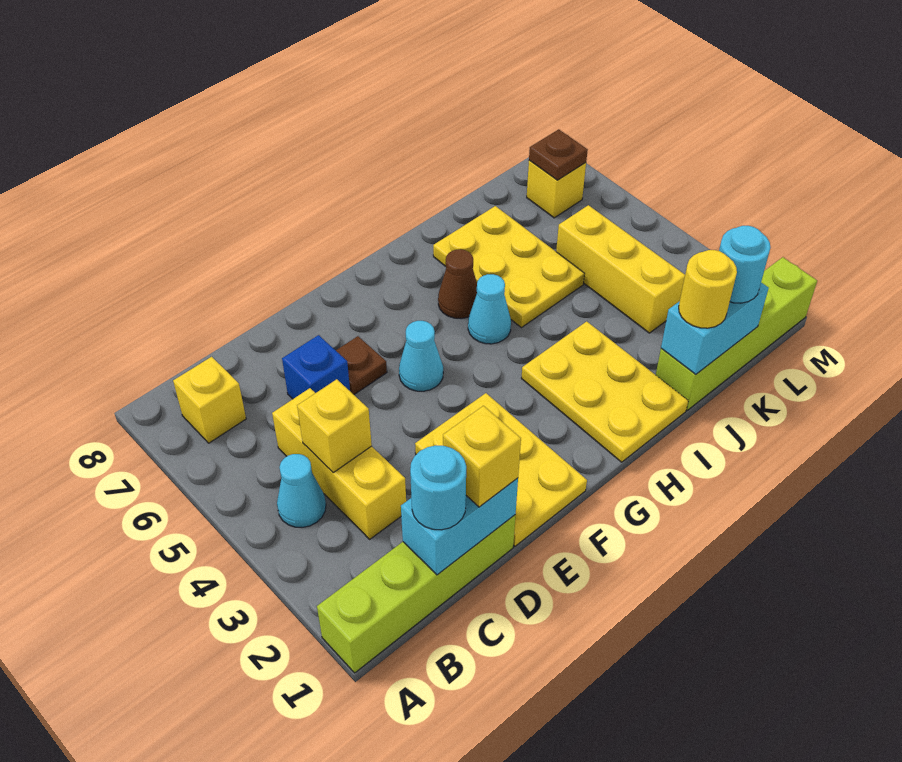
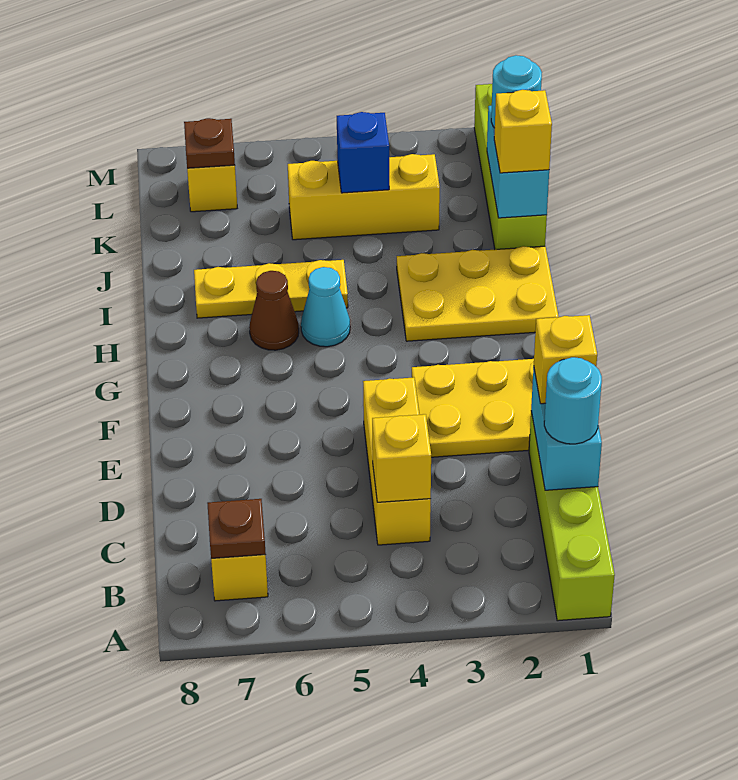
cyan 1x1 cone [277,454,326,528] -> none
yellow 1x3 brick [272,388,406,539] -> yellow 1x3 brick turned to [363,377,431,545]
blue 1x1 brick [282,335,350,399] -> blue 1x1 brick moved to [337,112,389,193]
brown 1x1 plate [336,336,387,395] -> brown 1x1 plate moved to [207,499,266,558]
cyan 1x1 cone [399,321,443,391] -> none
yellow 2x3 plate [433,206,584,328] -> yellow 1x3 plate [194,260,348,318]
yellow 1x1 round brick [679,250,737,328] -> yellow 1x1 brick [494,90,552,173]

